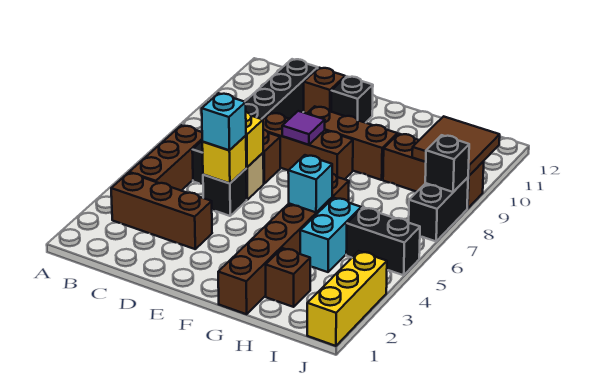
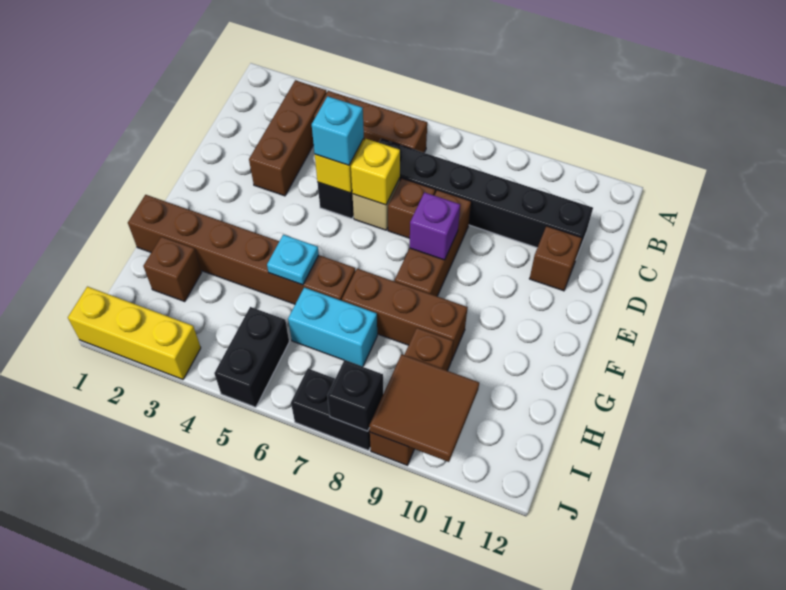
purple 1x1 tile [282,111,325,145] -> purple 1x1 brick [410,192,460,260]
brown 1x3 brick [307,106,397,180] -> brown 1x3 brick turned to [342,269,468,360]
black 1x1 brick [331,76,373,123] -> none
cyan 1x1 brick [288,155,332,212] -> cyan 1x1 plate [267,235,319,285]
cyan 1x2 brick [300,198,361,272] -> cyan 1x2 brick moved to [288,287,377,367]

